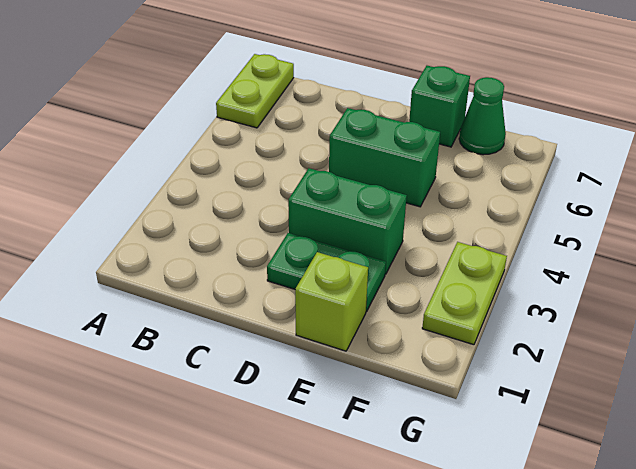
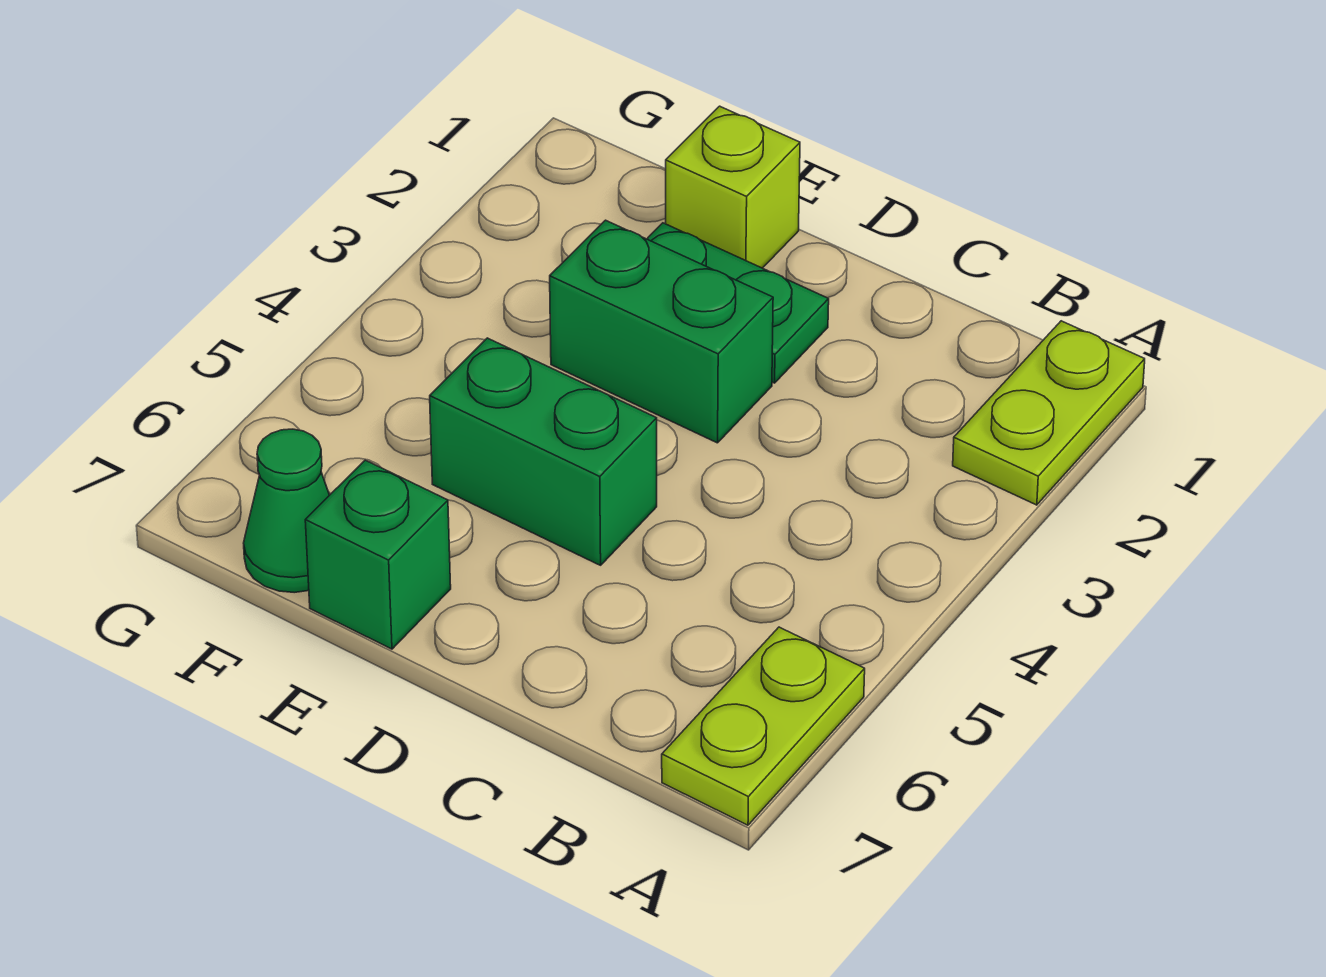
lime 1x2 plate [422,242,507,345] -> lime 1x2 plate moved to [953,321,1145,505]

